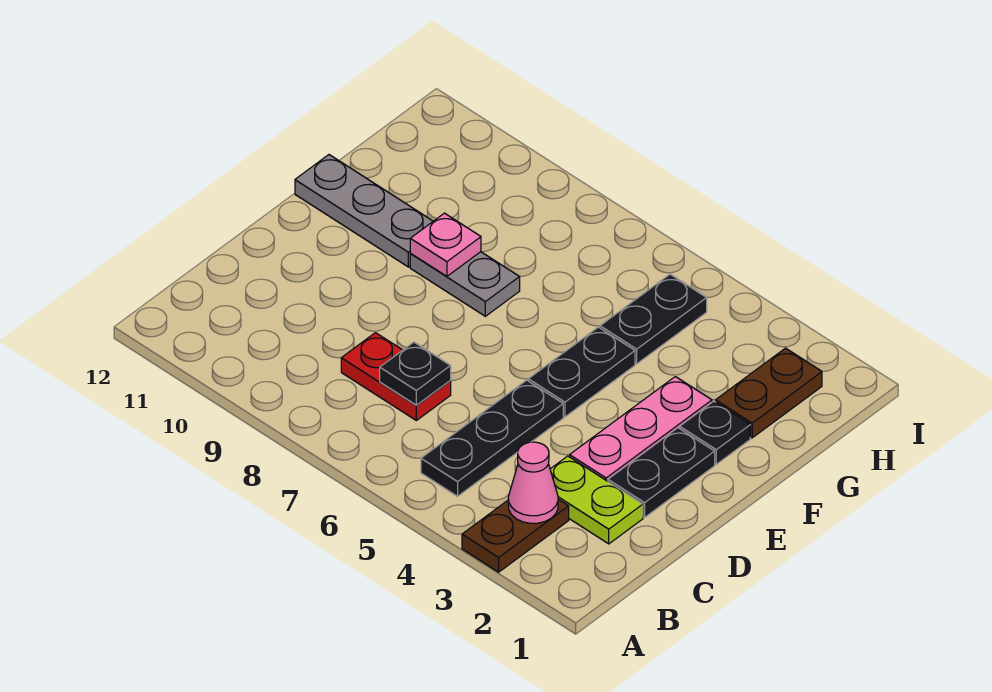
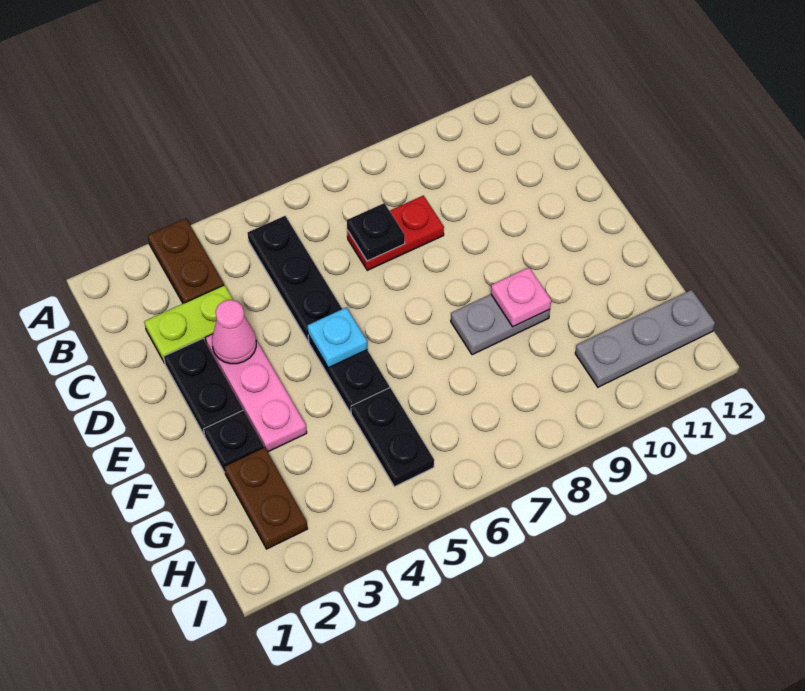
pink 1x1 cone [508,442,558,523] -> pink 1x1 cone moved to [212,300,256,364]
none -> cyan 1x1 plate [308,307,367,368]
grey 1x3 plate [295,155,433,267] -> grey 1x3 plate moved to [575,290,715,387]

